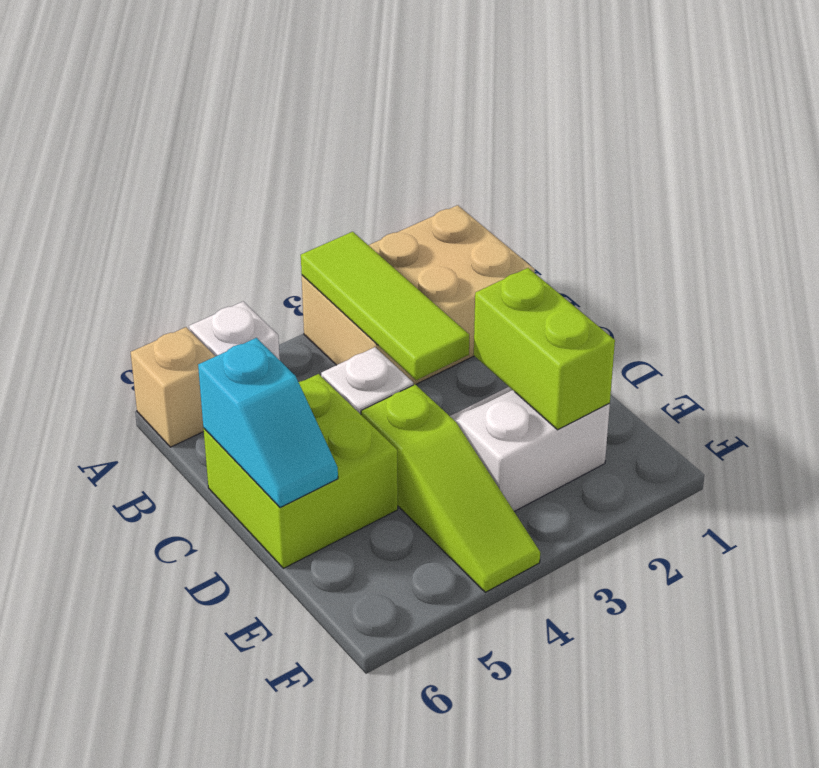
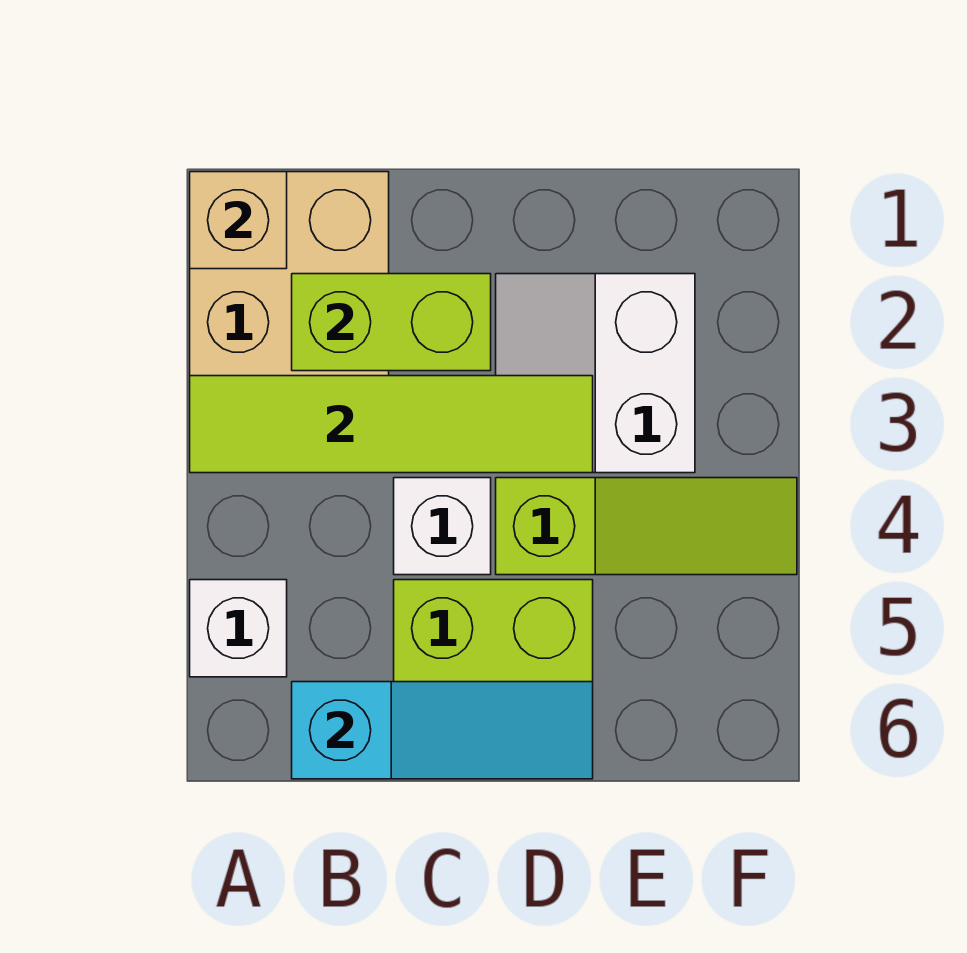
lime 1x3 tile [301,232,469,380] -> lime 1x4 tile [190,376,593,473]
tan 1x1 brick [131,327,215,447] -> tan 1x1 brick moved to [190,172,287,269]
cyan 1x2 slope [198,338,338,508] -> cyan 1x3 slope [292,682,593,779]
lime 1x2 brick [474,268,615,430] -> lime 1x2 brick moved to [292,274,491,371]

